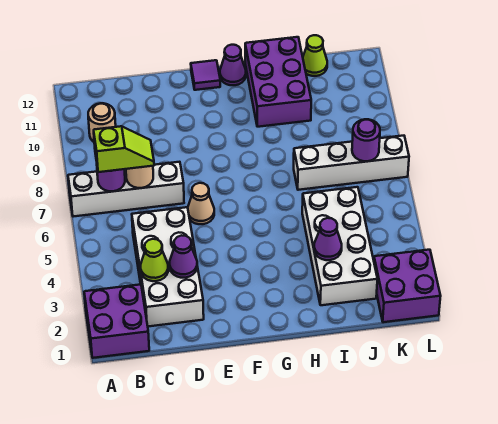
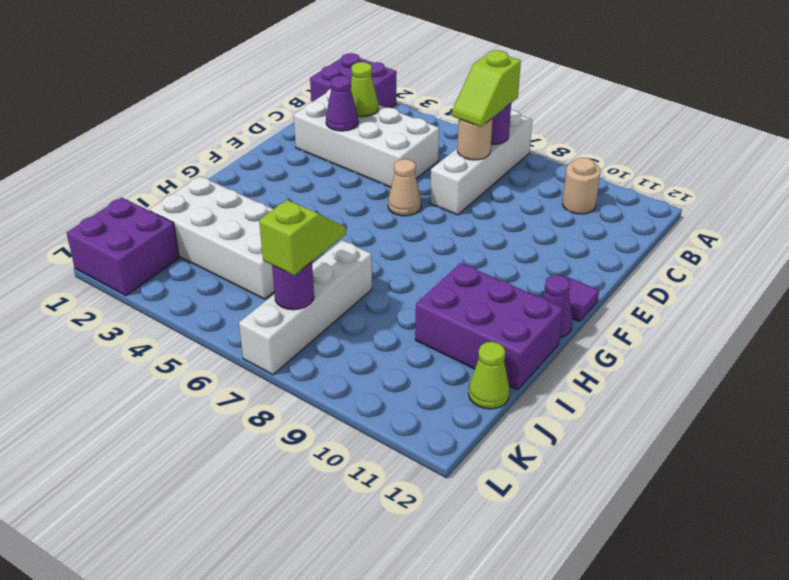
purple 1x1 cone [314,218,342,260] -> none
none -> lime 1x2 slope [259,200,346,275]

